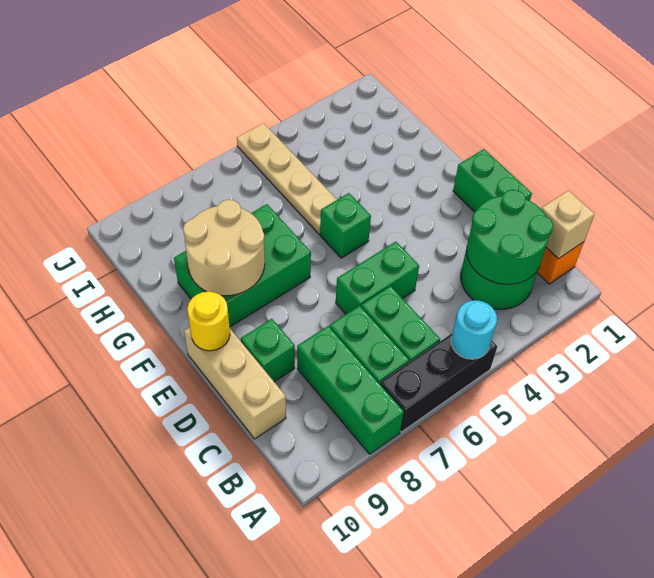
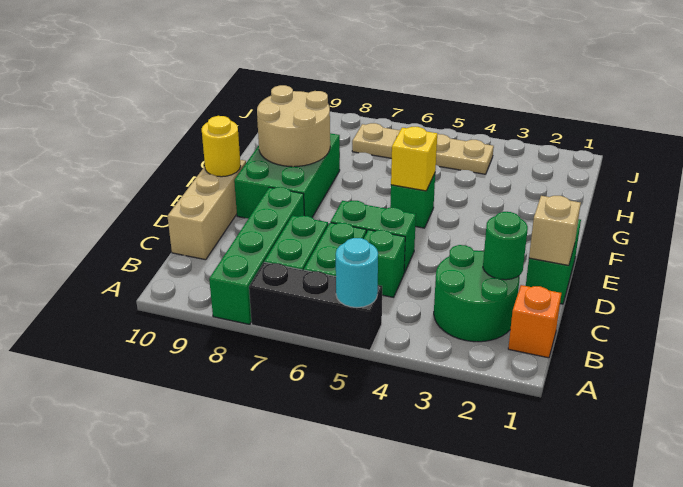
green 1x3 brick [297,326,404,454] -> green 1x4 brick [209,187,304,324]
tan 1x1 brick [541,190,595,259] -> tan 1x1 brick moved to [529,196,581,265]
green 2x2 round brick [467,190,553,284] -> green 1x1 round brick [483,212,528,280]
green 1x1 brick [241,319,295,382] -> green 1x1 brick moved to [364,230,405,297]
none -> yellow 1x1 brick [391,127,437,191]
green 2x3 brick [174,204,311,327] -> green 2x3 brick turned to [234,133,340,218]
tan 1x4 plate [237,123,337,234] -> tan 1x4 plate turned to [352,123,494,174]

